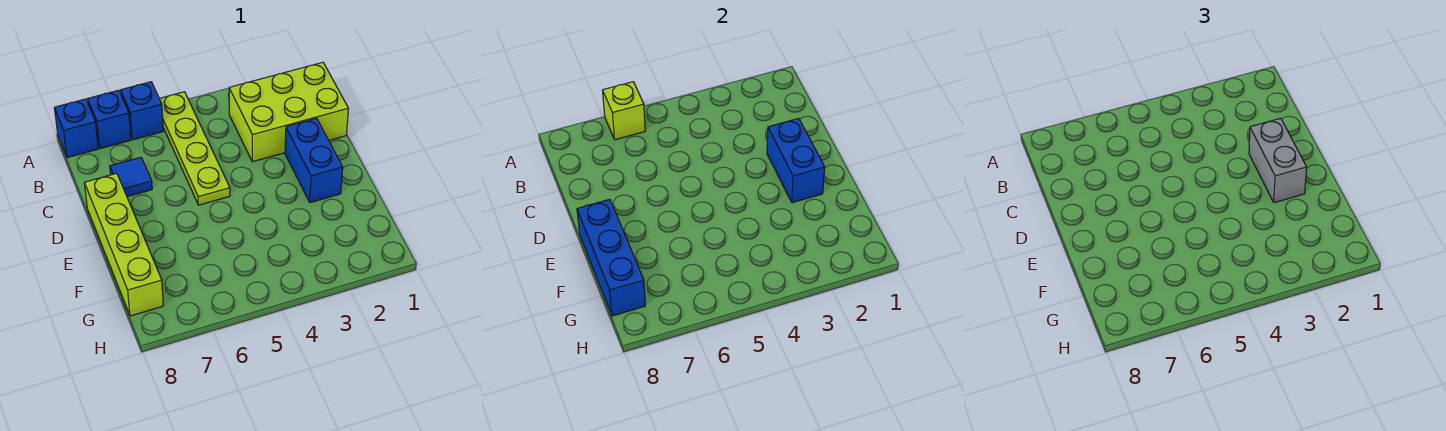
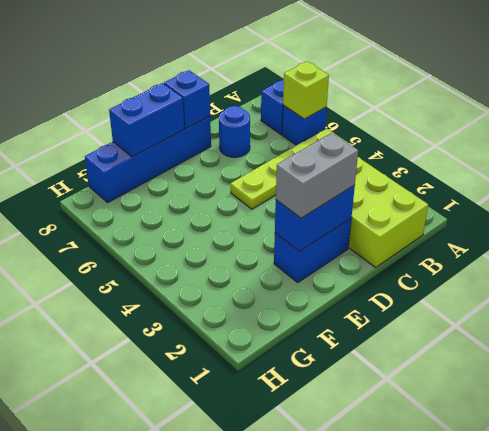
blue 1x1 brick [54,99,98,158] -> blue 1x1 brick moved to [164,70,210,129]
blue 1x1 tile [110,157,152,197] -> blue 1x1 round brick [219,106,250,157]
lime 1x4 brick [84,173,163,316] -> blue 1x4 brick [85,117,211,202]
blue 1x3 brick [577,199,645,316] -> blue 1x2 brick [109,83,185,157]

